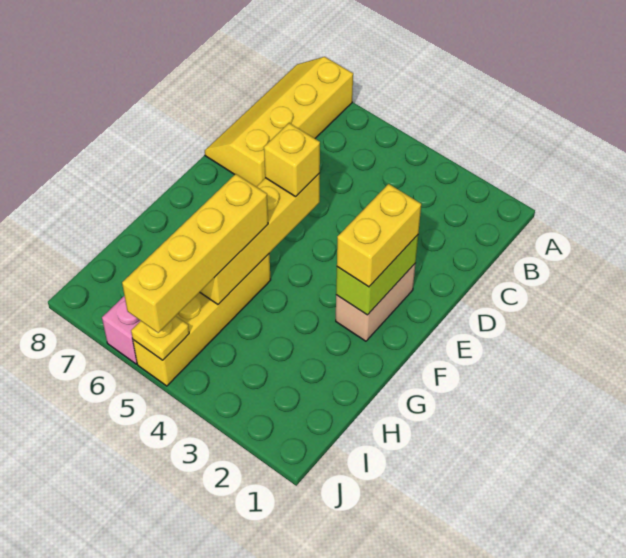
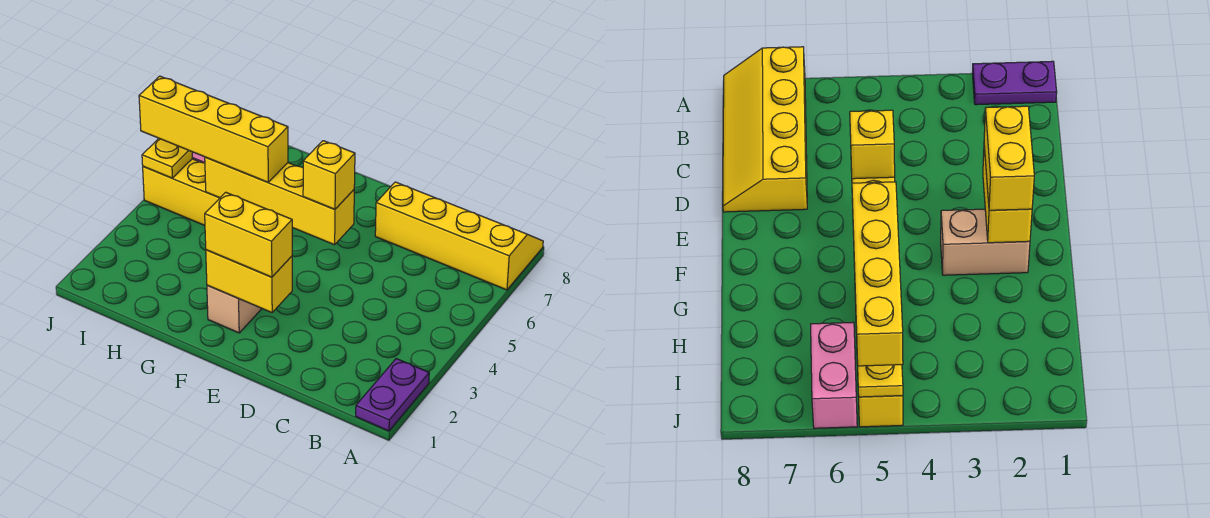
none -> purple 1x2 plate [356,359,429,431]
tan 1x2 brick [336,264,415,341] -> tan 1x2 brick turned to [207,285,262,333]
lime 1x2 brick [336,235,418,315] -> yellow 1x2 brick [206,250,292,312]

